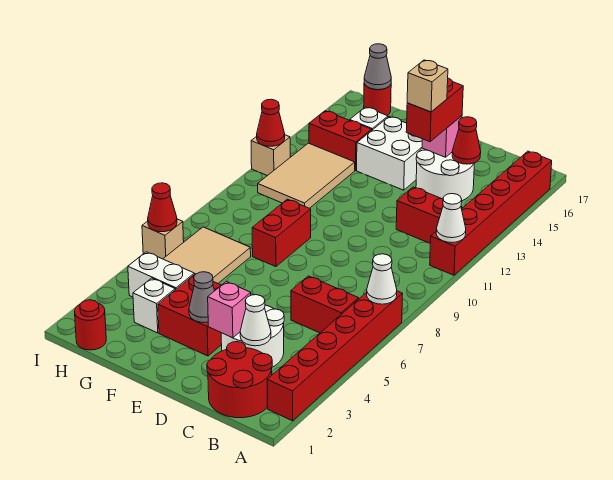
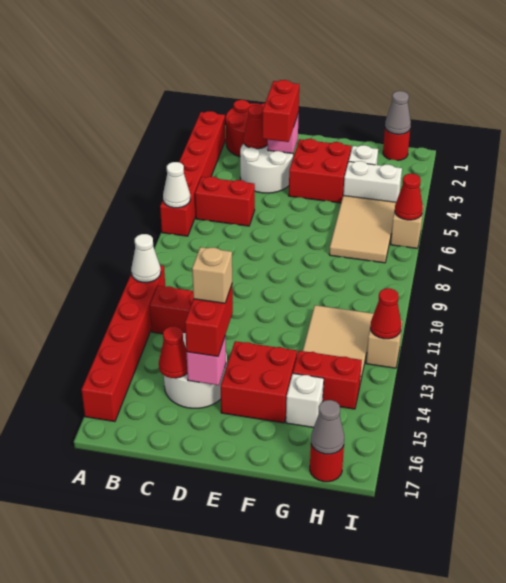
white 1x1 cone [240,295,271,346] -> red 1x1 cone [243,105,268,149]
grey 1x1 cone [189,272,215,322] -> grey 1x1 cone moved to [385,91,411,134]
white 2x2 brick [357,117,422,190] -> red 2x2 brick [221,341,297,423]
red 1x2 brick [252,199,311,267] -> red 1x2 brick moved to [262,80,299,142]

